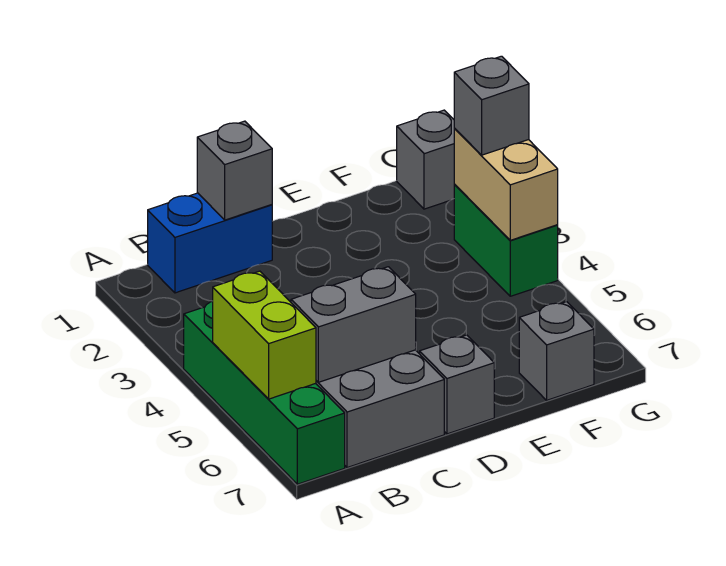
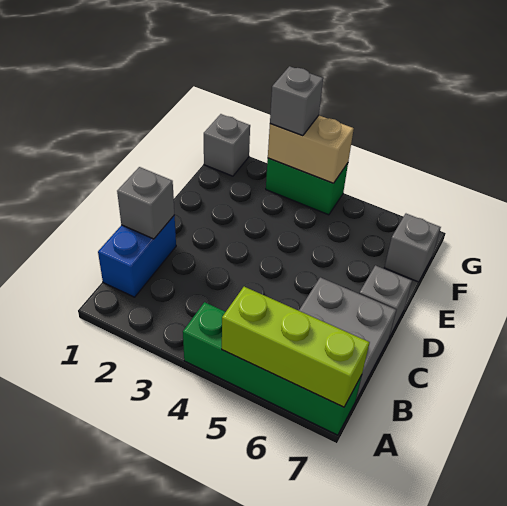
lime 1x2 brick [213,271,316,399] -> lime 1x3 brick [222,287,370,407]
grey 1x2 brick [291,267,416,382] -> none

